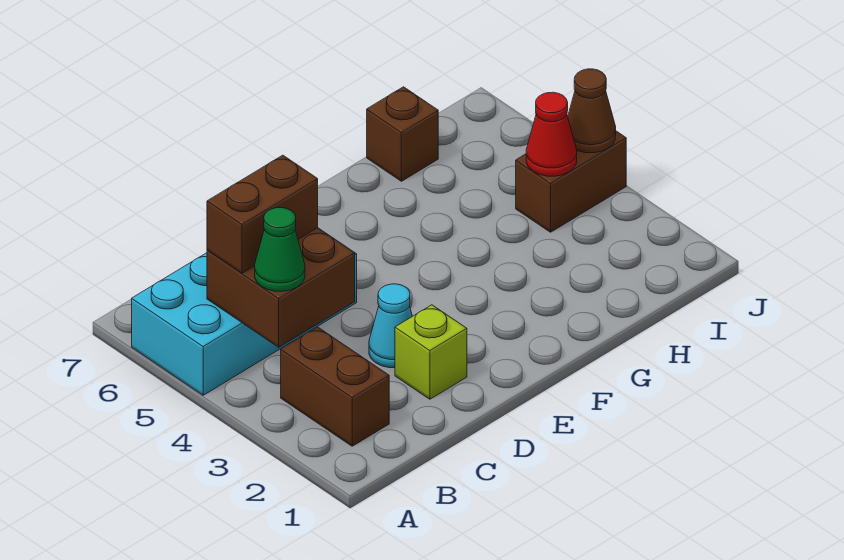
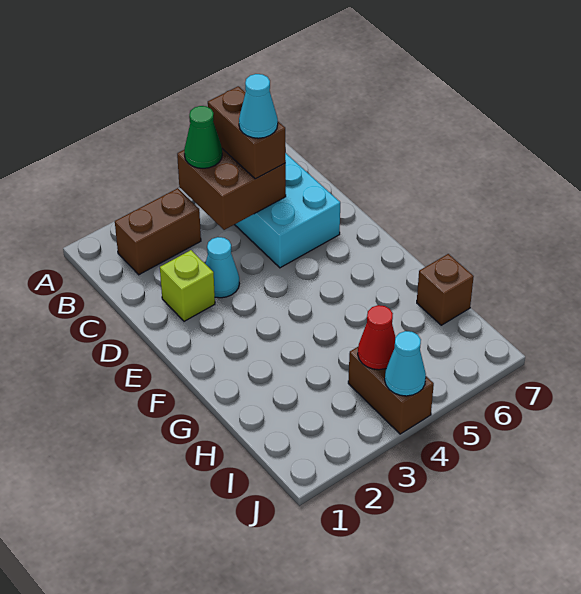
none -> cyan 1x1 cone [239,74,278,138]
brown 1x1 cone [568,69,616,153] -> cyan 1x1 cone [385,331,426,396]

